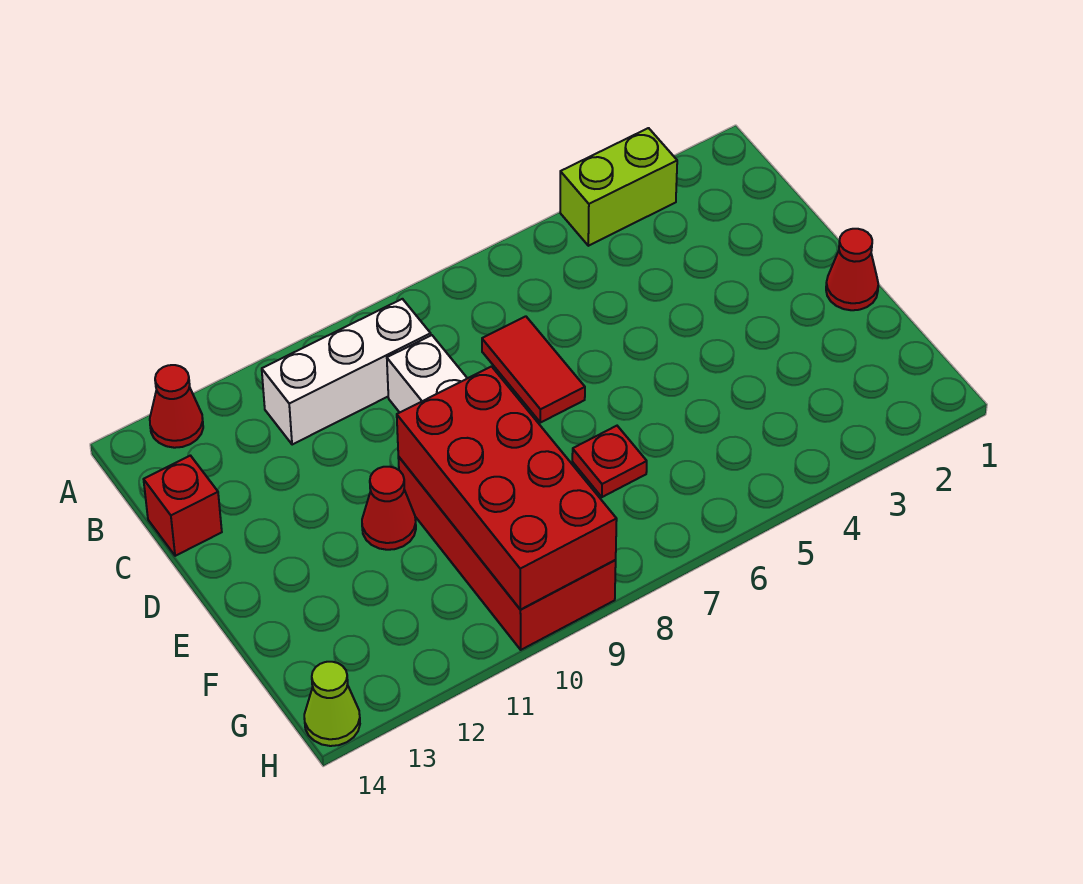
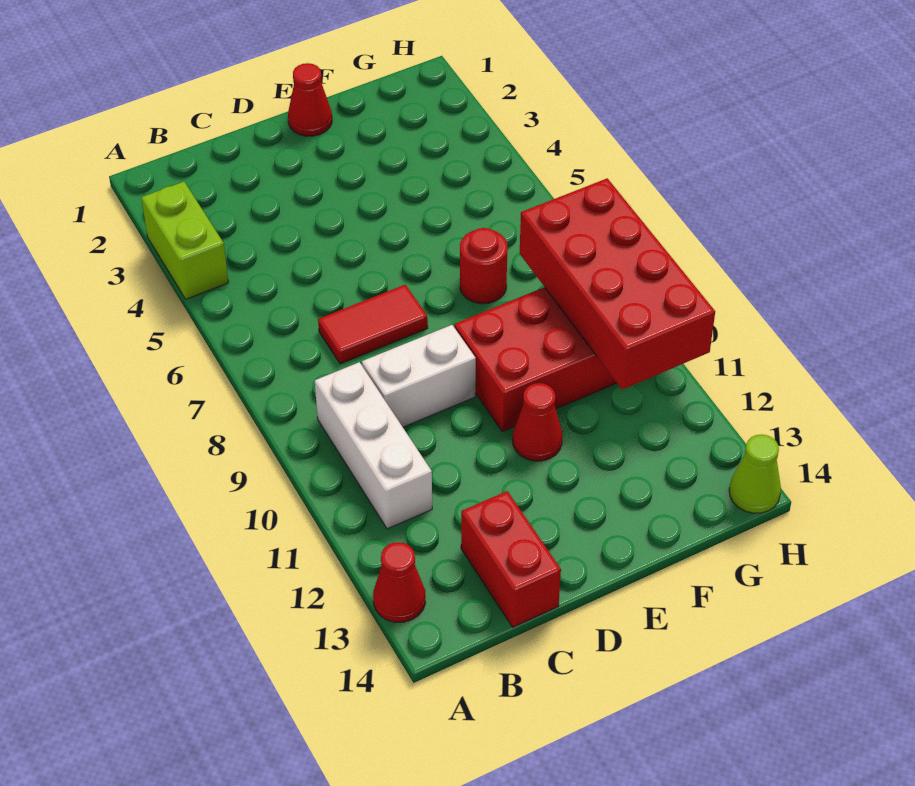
red 1x1 brick [144,456,222,556] -> red 1x2 brick [461,491,561,627]
red 2x4 brick [397,367,617,610] -> red 2x4 brick turned to [520,178,715,389]
red 1x1 plate [572,426,647,497] -> red 1x1 round brick [460,228,507,304]

